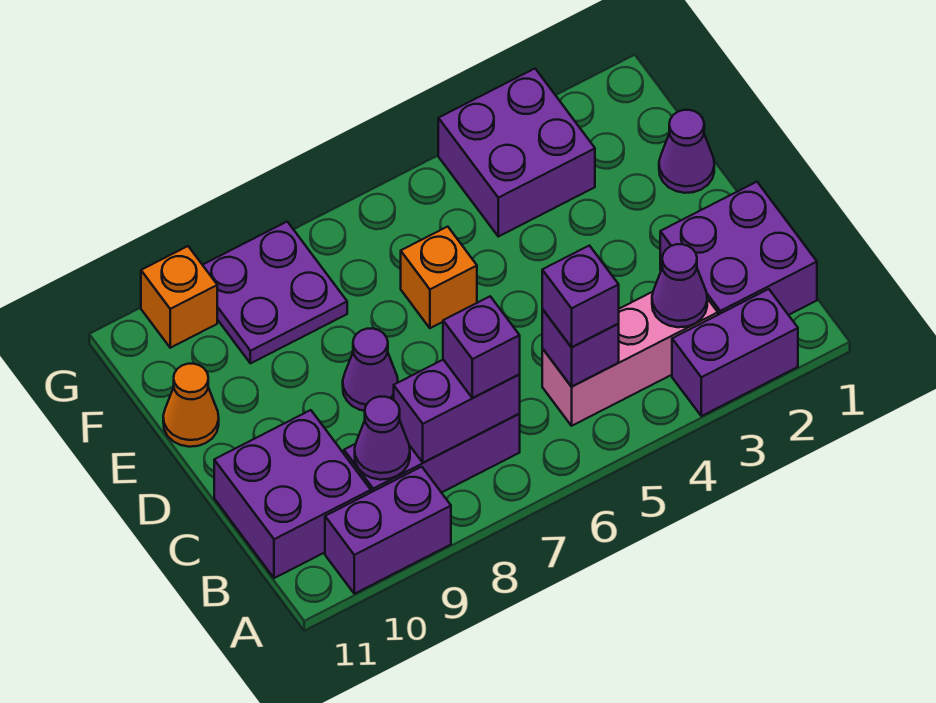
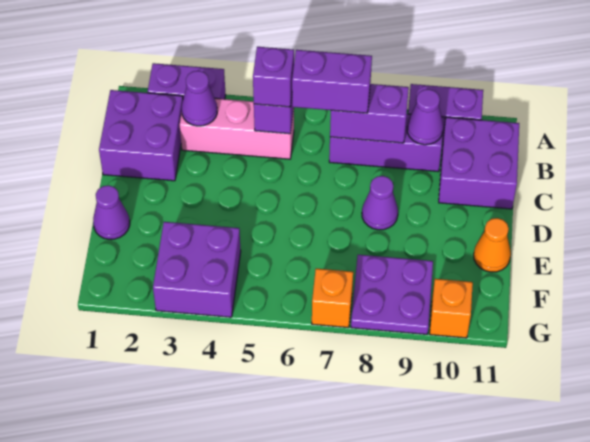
purple 1x1 brick [443,296,520,398] -> purple 1x2 brick [292,50,372,113]
orange 1x1 brick [401,227,477,328] -> orange 1x1 brick moved to [312,269,353,328]

